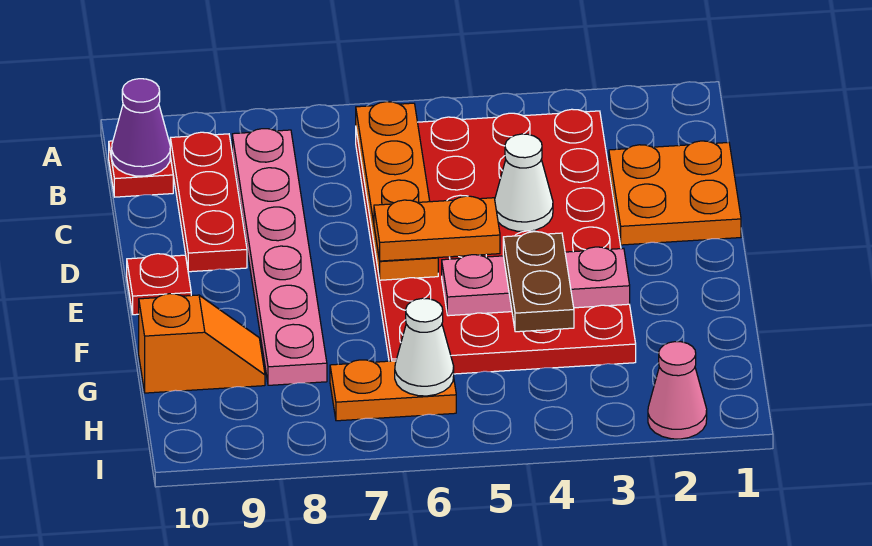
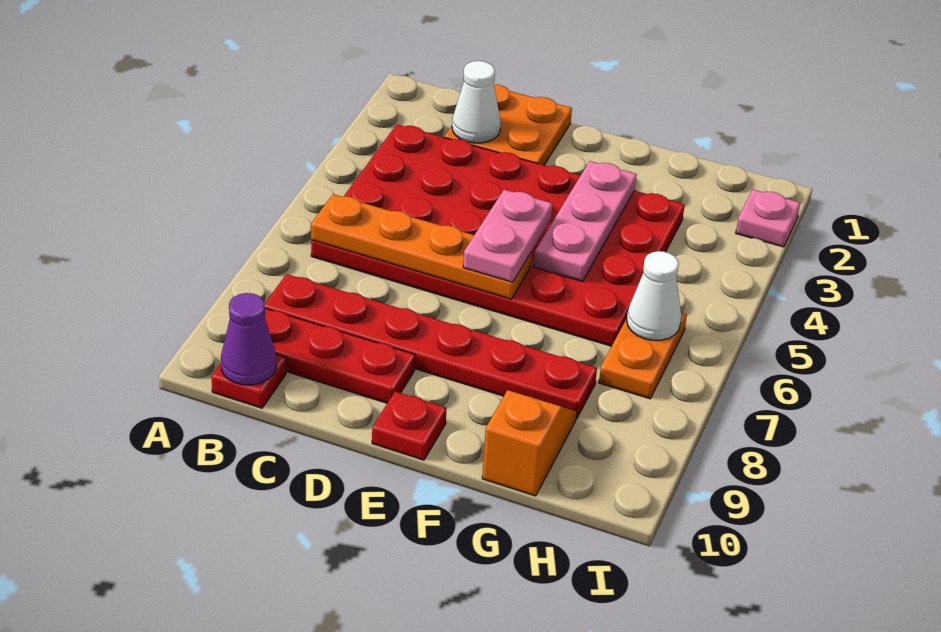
pink 1x6 plate [232,129,327,385] -> red 1x6 plate [265,274,597,419]
white 1x1 cone [495,134,553,232] -> white 1x1 cone moved to [452,61,501,143]
orange 1x2 plate [374,196,500,261] -> pink 1x2 plate [463,190,552,282]
brown 1x2 plate [503,232,574,332] -> none
pink 1x1 cone [648,342,707,439] -> pink 1x1 plate [736,190,800,247]

